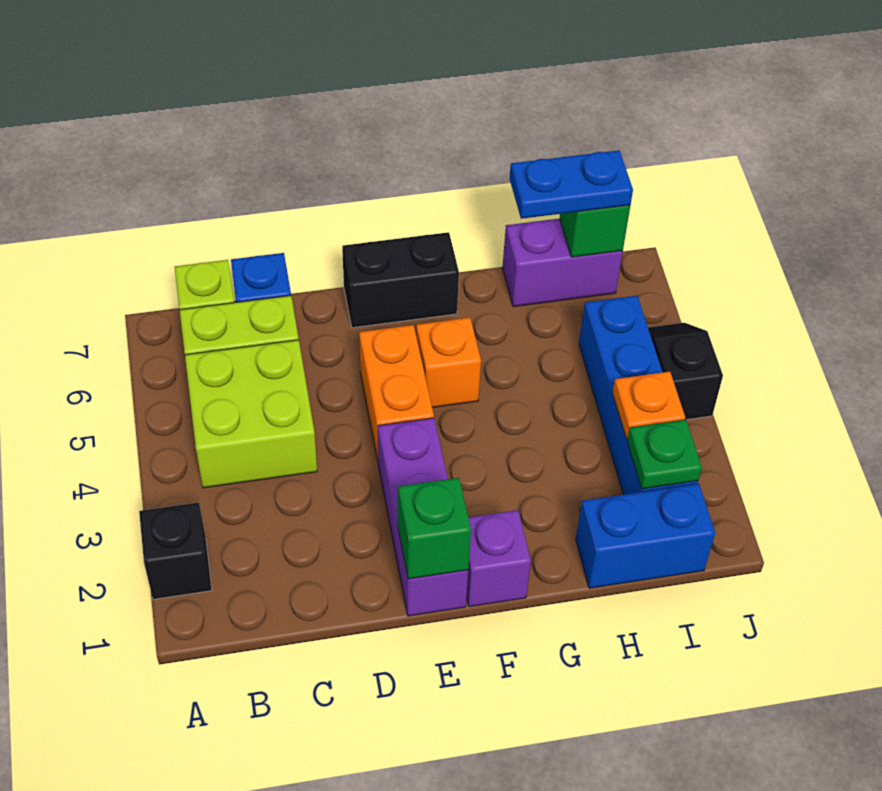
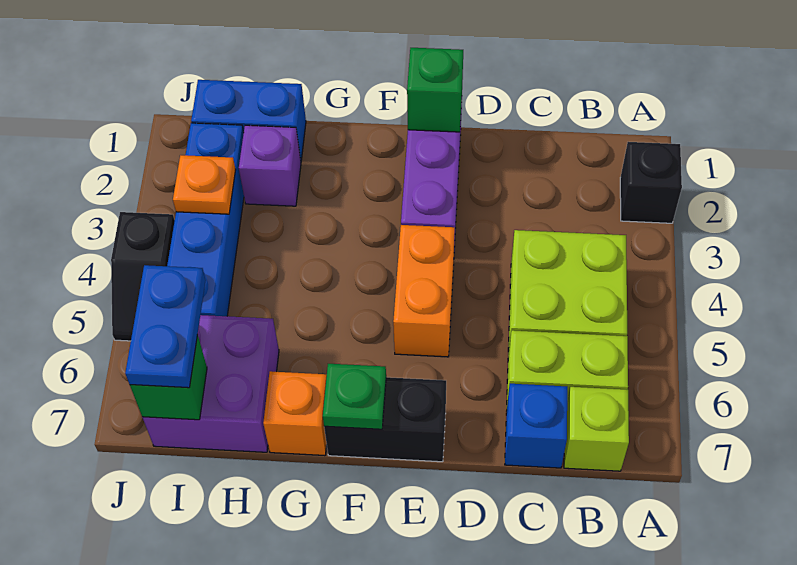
purple 1x1 brick [467,510,531,607] -> purple 1x1 brick moved to [239,125,301,206]
orange 1x1 brick [416,318,481,407] -> orange 1x1 brick moved to [263,371,327,456]
purple 1x2 brick [502,219,623,307] -> purple 2x2 brick [142,315,279,452]
blue 1x2 plate [510,150,633,219] -> blue 1x2 plate turned to [125,265,206,388]
green 1x1 plate [627,420,702,489] -> green 1x1 plate moved to [323,364,386,429]

